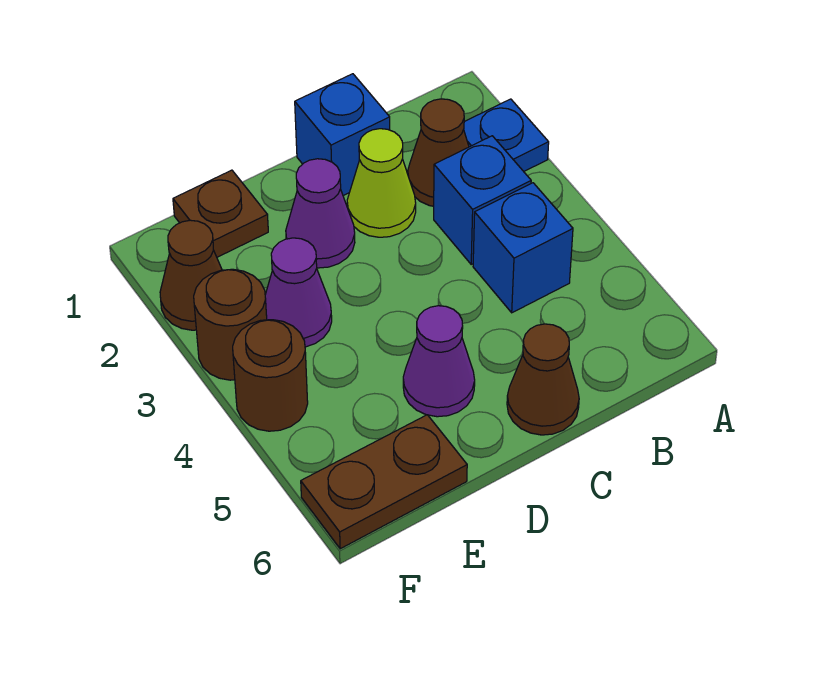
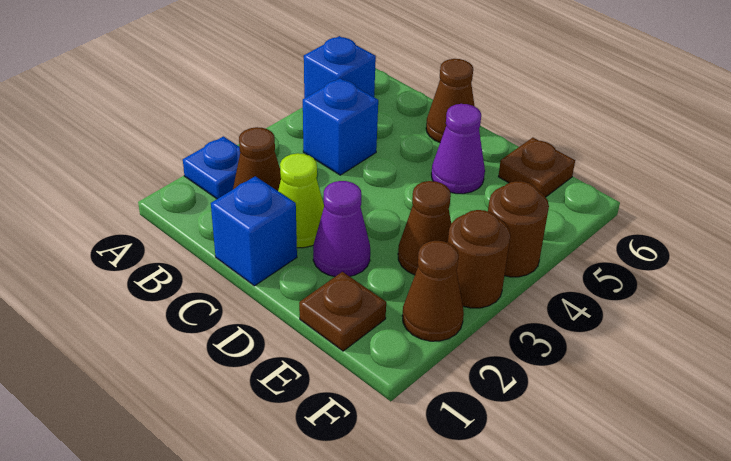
blue 1x1 brick [434,136,531,264] -> blue 1x1 brick moved to [304,36,376,98]
purple 1x1 cone [265,238,332,347] -> brown 1x1 cone [398,181,451,275]
brown 1x2 plate [301,415,467,549] -> brown 1x1 plate [498,138,575,197]

